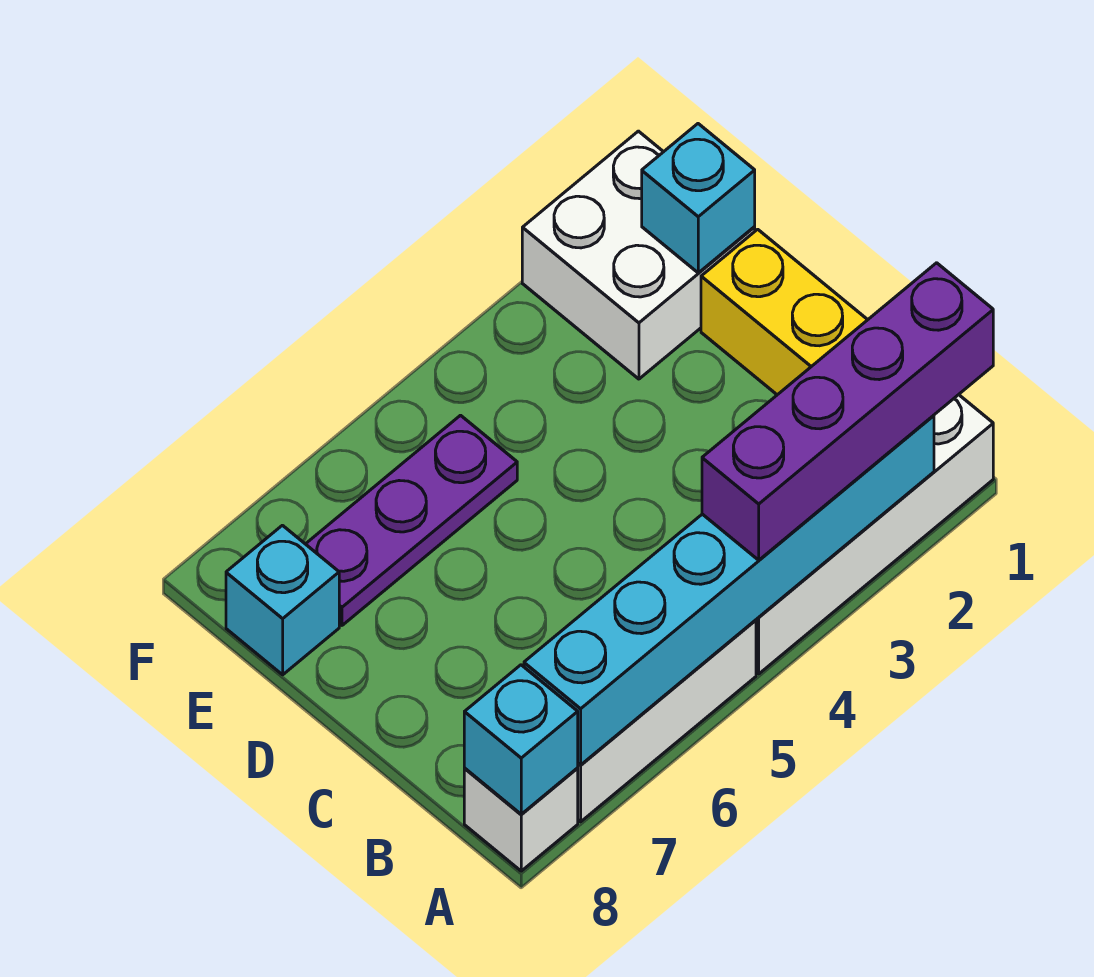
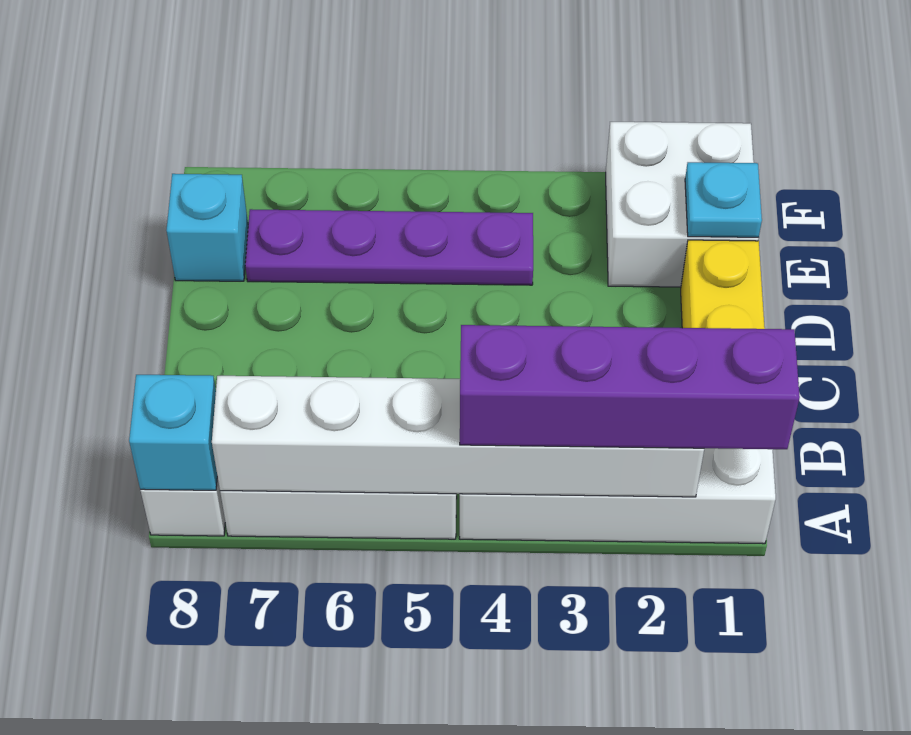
cyan 1x6 brick [524,415,934,765] -> white 1x6 brick [212,376,704,497]
cyan 1x1 brick [642,124,755,273] -> cyan 1x1 plate [685,162,762,237]
purple 1x3 plate [306,415,517,625] -> purple 1x4 plate [245,209,533,285]

